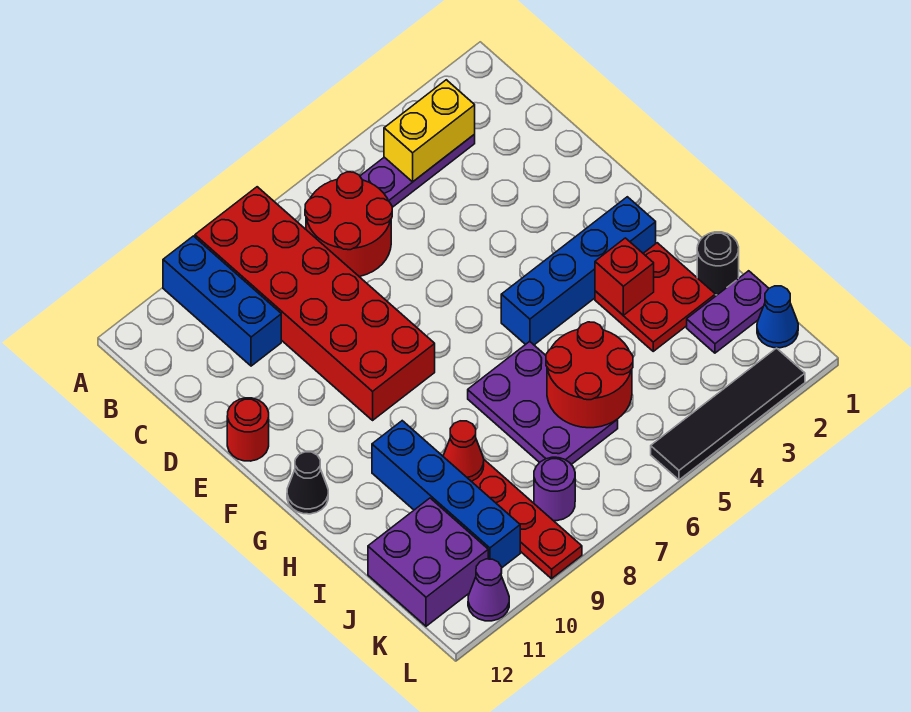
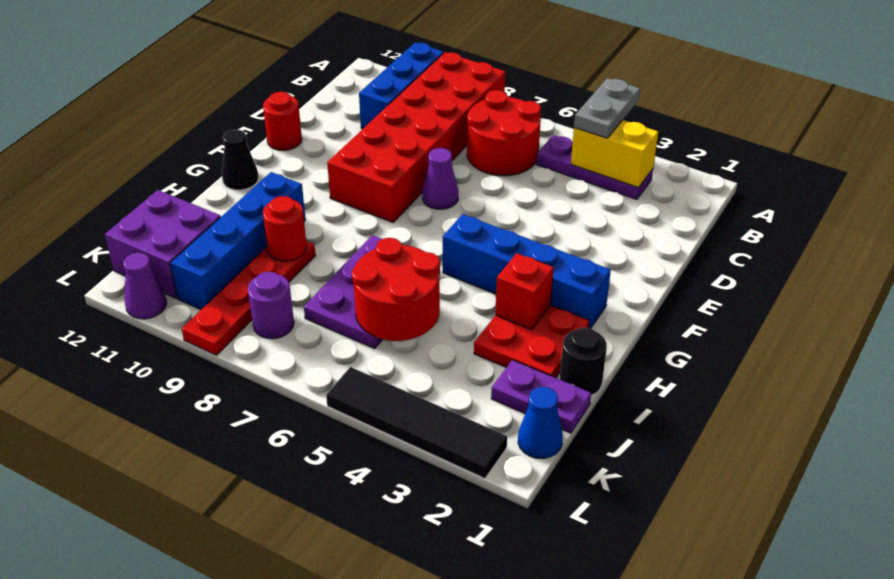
none -> grey 1x2 plate [574,78,640,138]
none -> purple 1x1 cone [422,148,459,209]
red 1x1 cone [443,421,484,481] -> red 1x1 round brick [263,196,307,261]

